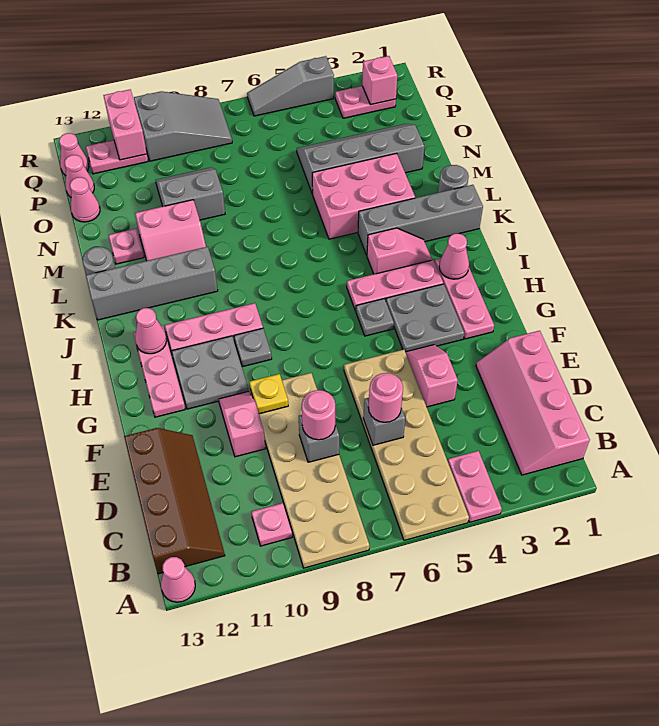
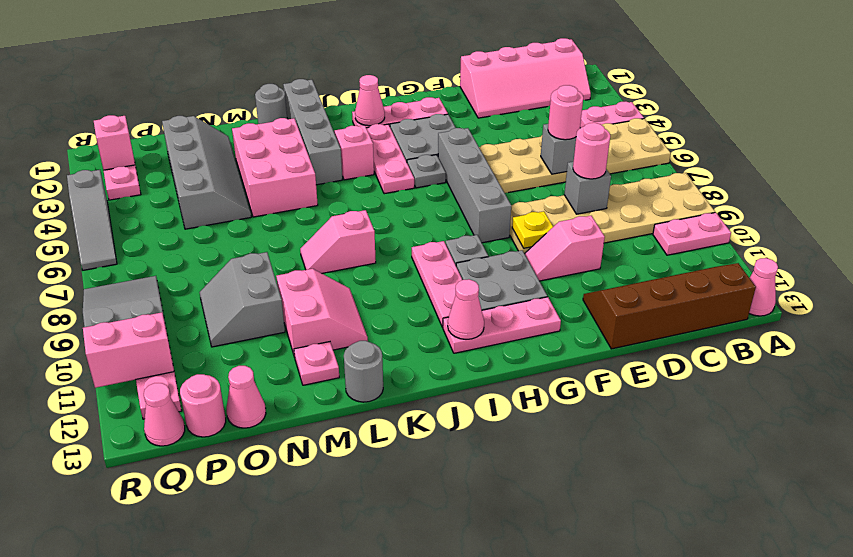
pink 1x1 plate [252,503,292,546] -> pink 1x2 plate [653,213,731,255]
pink 1x2 slope [405,345,458,407] -> pink 1x2 slope moved to [300,210,376,273]
grey 1x4 brick [86,247,218,320] -> grey 1x4 brick moved to [438,128,511,243]
grey 2x4 slope [297,124,424,194] -> grey 2x4 slope turned to [162,116,251,229]
pink 1x1 cone [64,155,94,197] -> pink 1x1 round brick [180,374,226,437]

